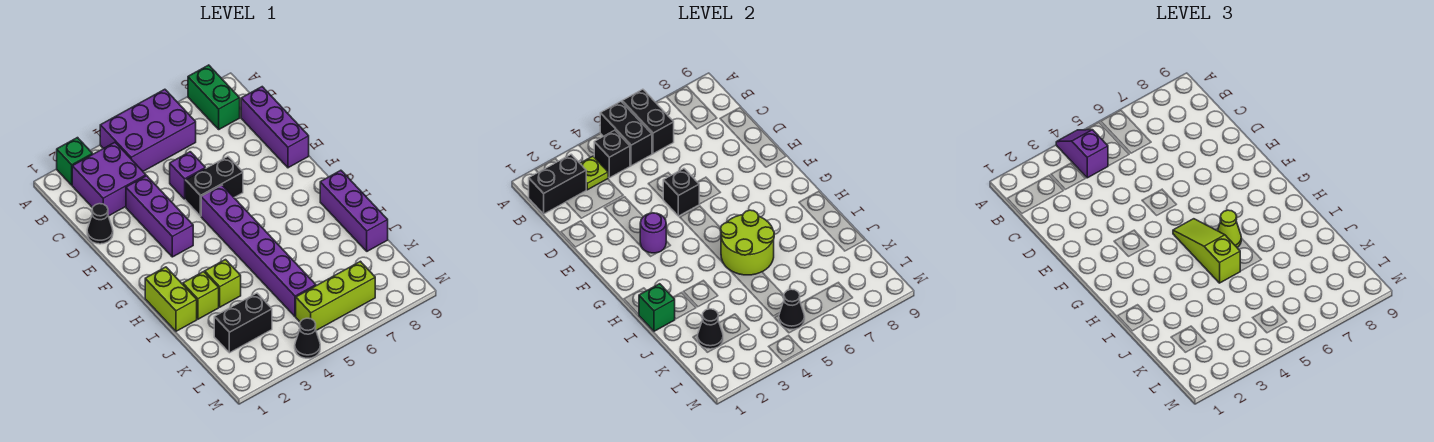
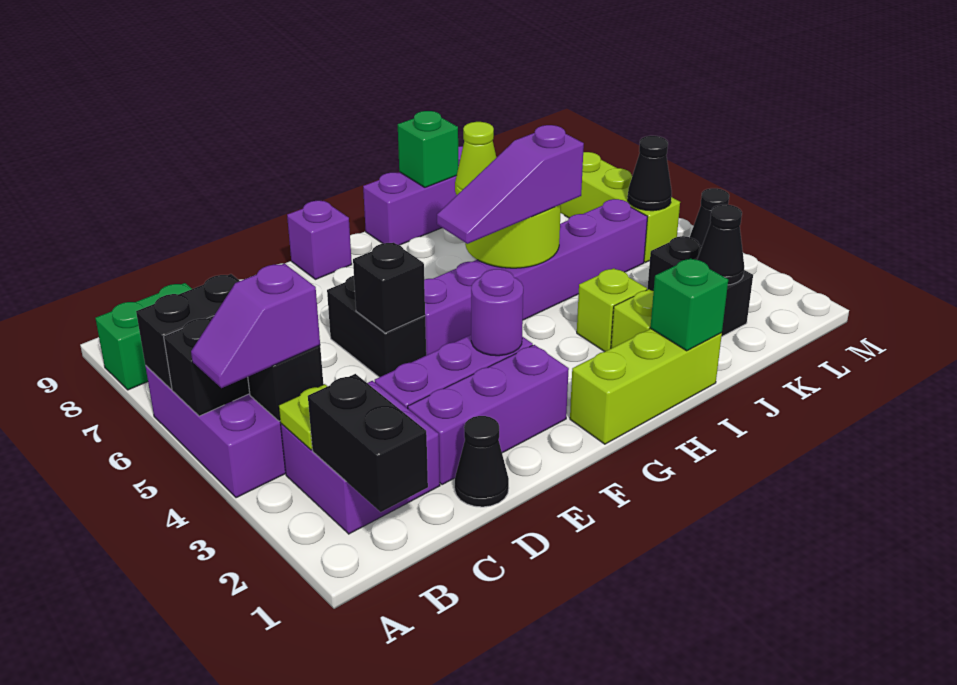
green 1x1 brick [57,138,93,185] -> green 1x1 brick moved to [398,111,458,187]
purple 1x3 brick [241,87,309,168] -> purple 1x3 brick moved to [408,345,569,485]
purple 1x1 brick [170,152,205,199] -> purple 1x1 brick moved to [287,201,352,279]
lime 1x3 slope [1173,219,1240,283] -> purple 1x3 slope [437,125,584,244]
lime 1x2 brick [145,267,197,331] -> lime 1x3 brick [570,329,722,444]

